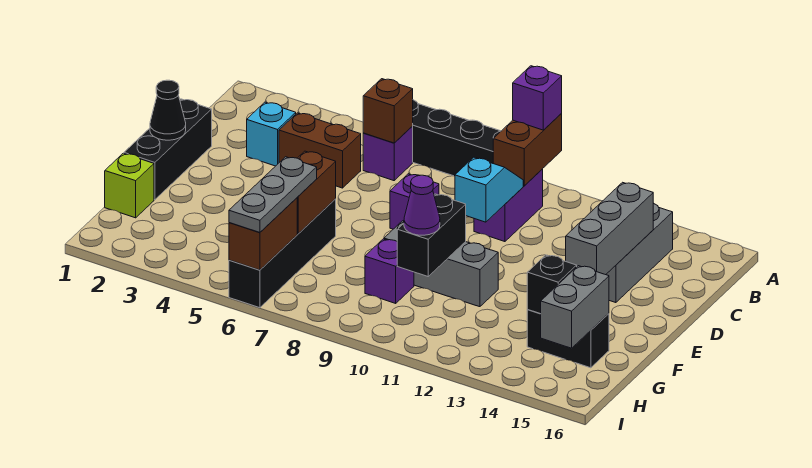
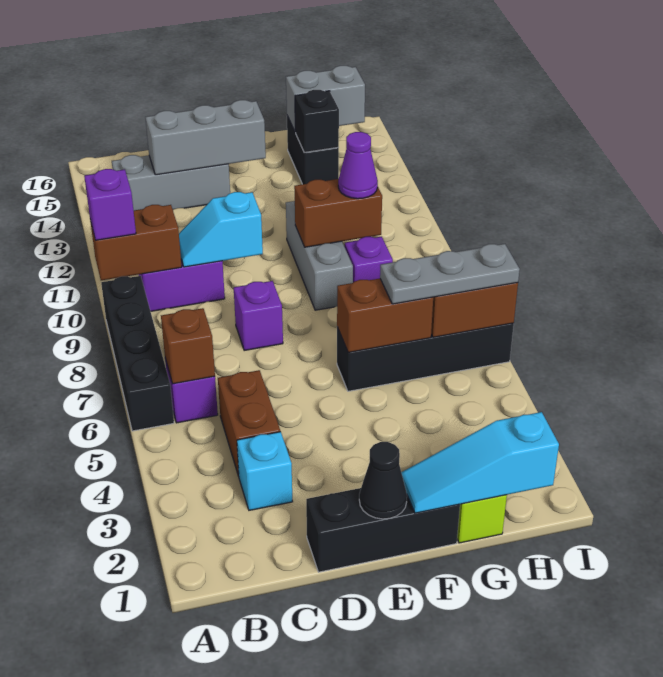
none -> cyan 1x3 slope [401,412,559,513]
black 1x2 brick [397,194,466,276] -> brown 1x2 brick [294,179,382,247]

